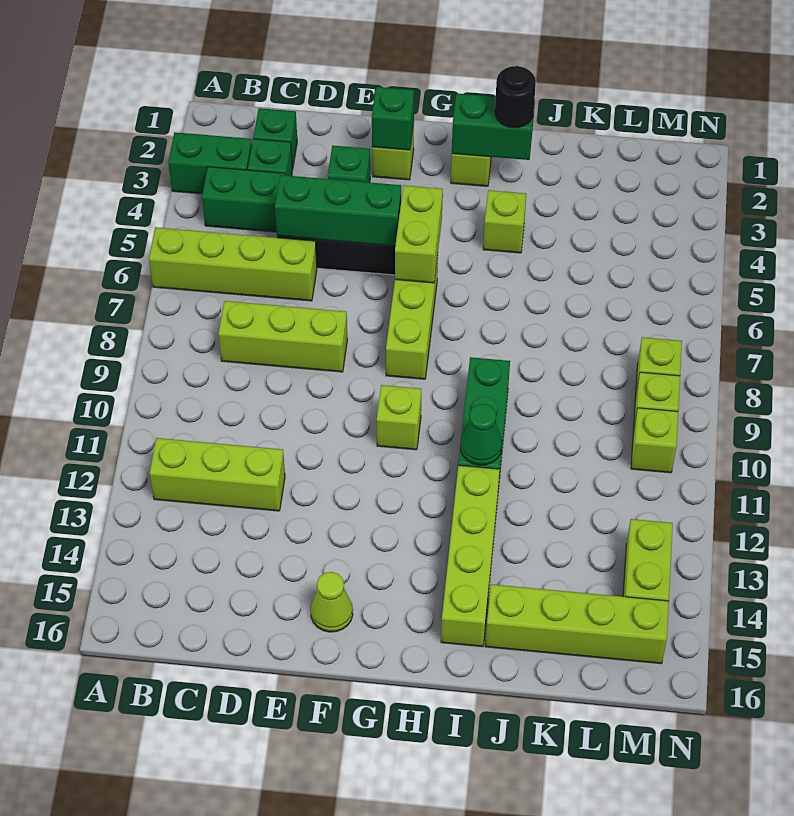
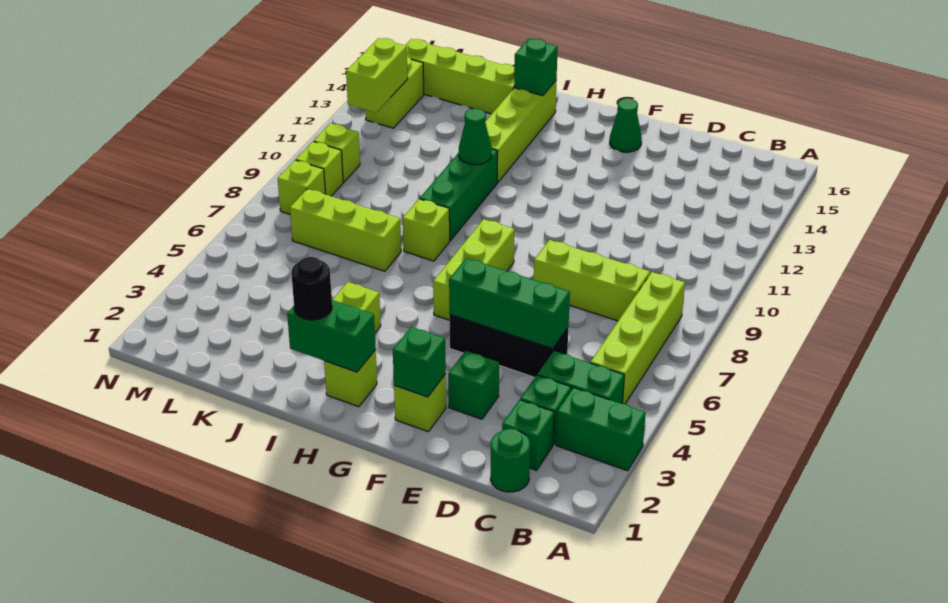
lime 1x4 brick [149,227,317,301] -> lime 1x4 brick turned to [590,272,685,404]
lime 1x3 brick [150,438,285,511] -> lime 1x3 brick moved to [290,189,401,271]
none -> green 1x1 round brick [491,429,530,492]
lime 1x1 cone [311,572,353,632] -> green 1x1 cone [610,98,642,152]
lime 1x2 brick [395,185,443,283] -> lime 1x2 brick moved to [346,38,408,113]
lime 1x1 brick [377,385,422,450] -> lime 1x1 brick moved to [403,199,450,261]
none -> green 1x1 brick [514,39,558,96]

